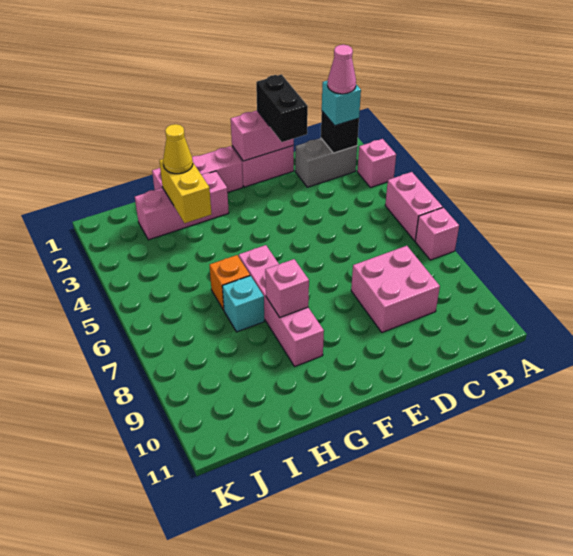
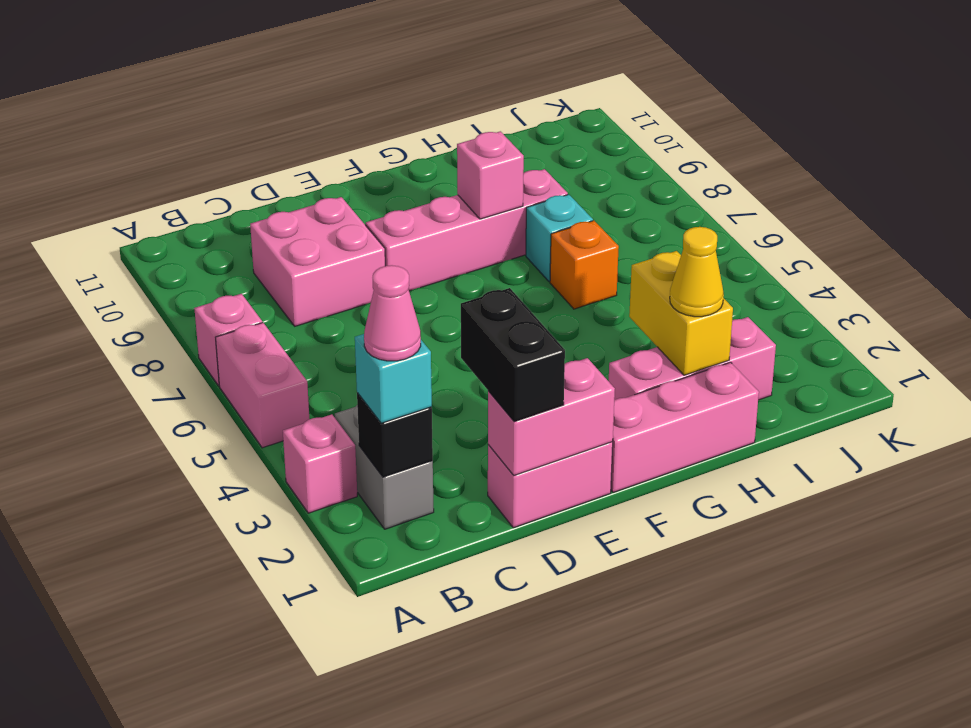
grey 1x2 brick [295,138,357,187] -> grey 1x2 brick turned to [335,405,434,529]
pink 1x4 brick [239,245,324,366] -> pink 1x4 brick turned to [366,169,568,291]

